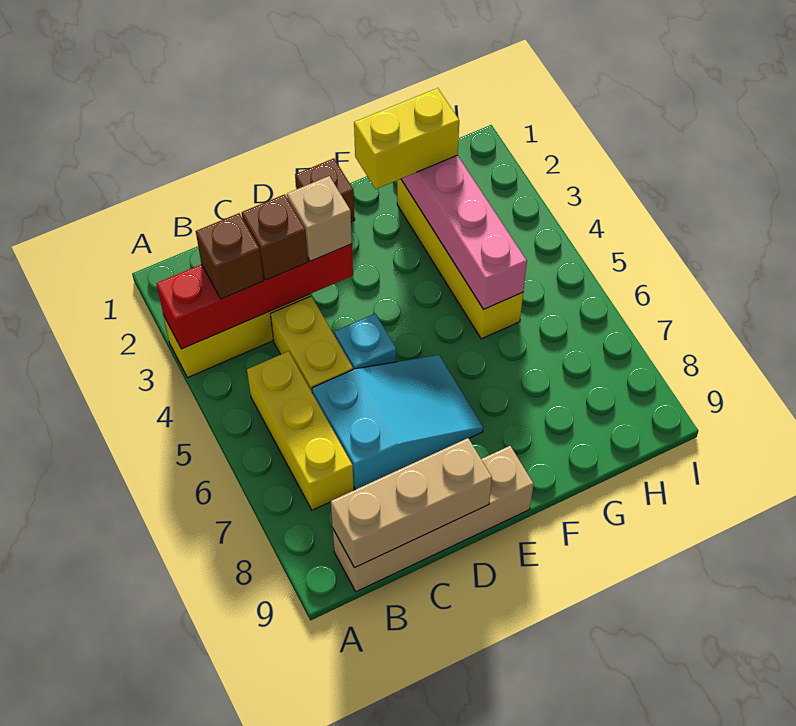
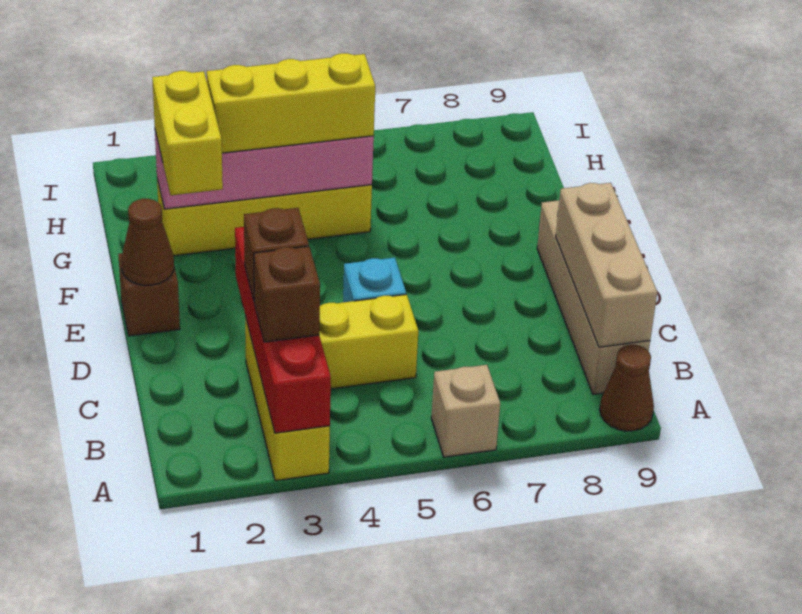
none -> brown 1x1 cone [600,345,654,431]
yellow 1x3 brick [247,351,354,510] -> yellow 1x3 brick moved to [207,53,375,153]
cyan 2x3 slope [312,355,483,490] -> none
tan 1x1 brick [287,176,352,261] -> tan 1x1 brick moved to [431,365,500,457]
none -> brown 1x1 cone [121,199,174,285]

